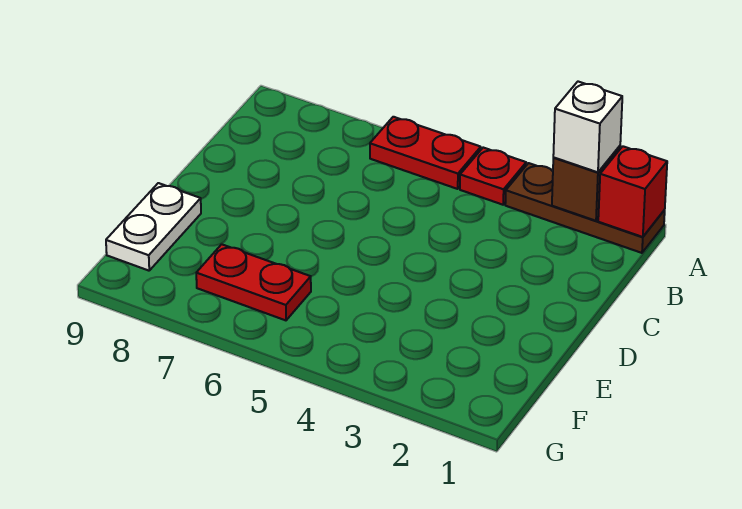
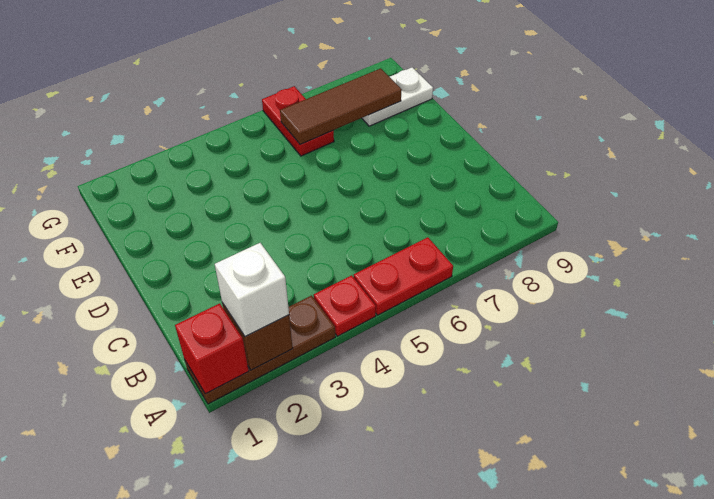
white 1x2 plate [106,183,201,271] -> white 1x2 plate turned to [362,67,433,126]
red 1x2 plate [196,244,311,320] -> red 1x2 plate turned to [262,86,334,156]
none -> brown 1x3 tile [280,68,402,145]

